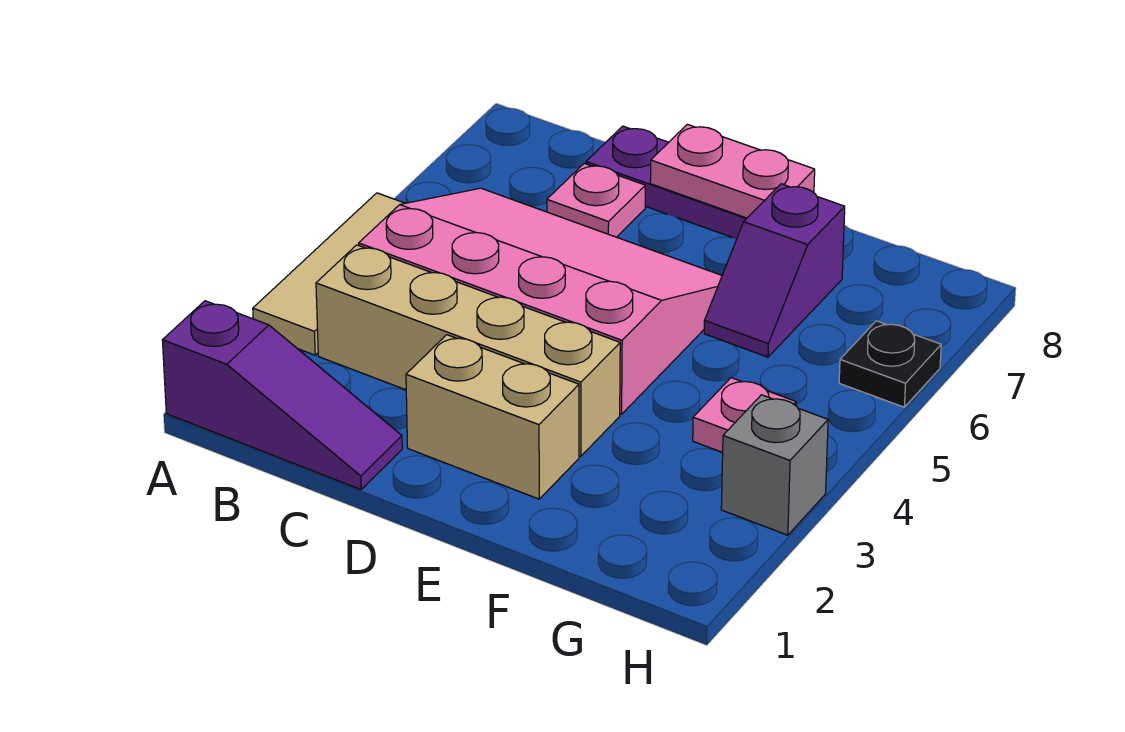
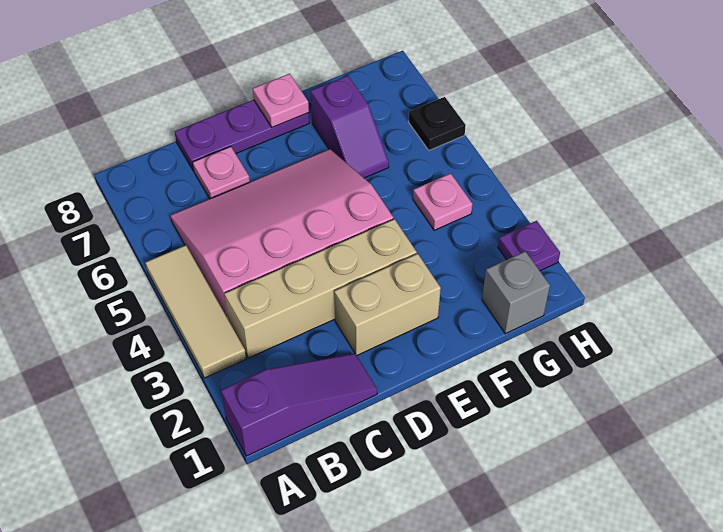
pink 1x2 plate [650,124,815,218] -> pink 1x1 plate [253,74,309,127]
none -> purple 1x1 plate [498,221,560,271]
grey 1x1 brick [721,395,828,535] -> grey 1x1 brick moved to [482,251,550,334]

